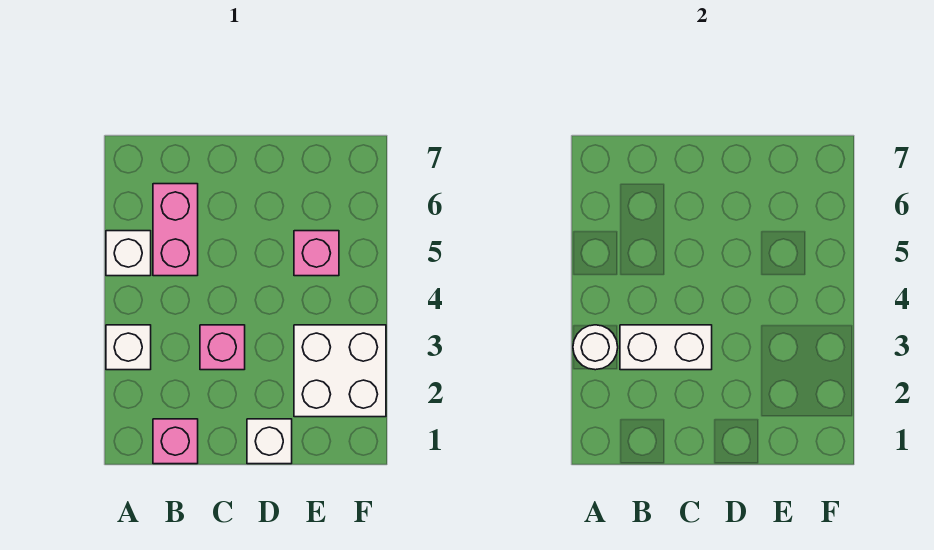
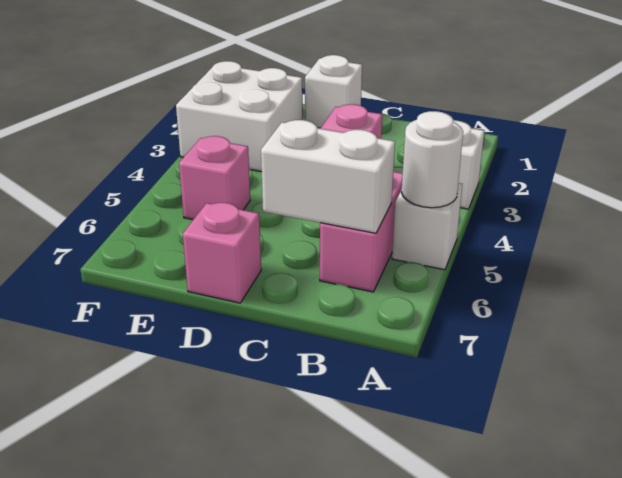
white 1x1 round brick [573,325,618,370] -> white 1x1 round brick moved to [402,111,463,208]
pink 1x1 brick [153,419,198,464] -> pink 1x1 brick moved to [183,203,261,303]
white 1x2 brick [620,325,712,370] -> white 1x2 brick moved to [261,120,395,233]

